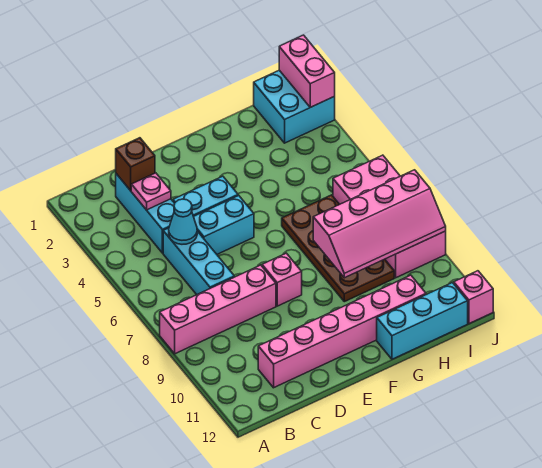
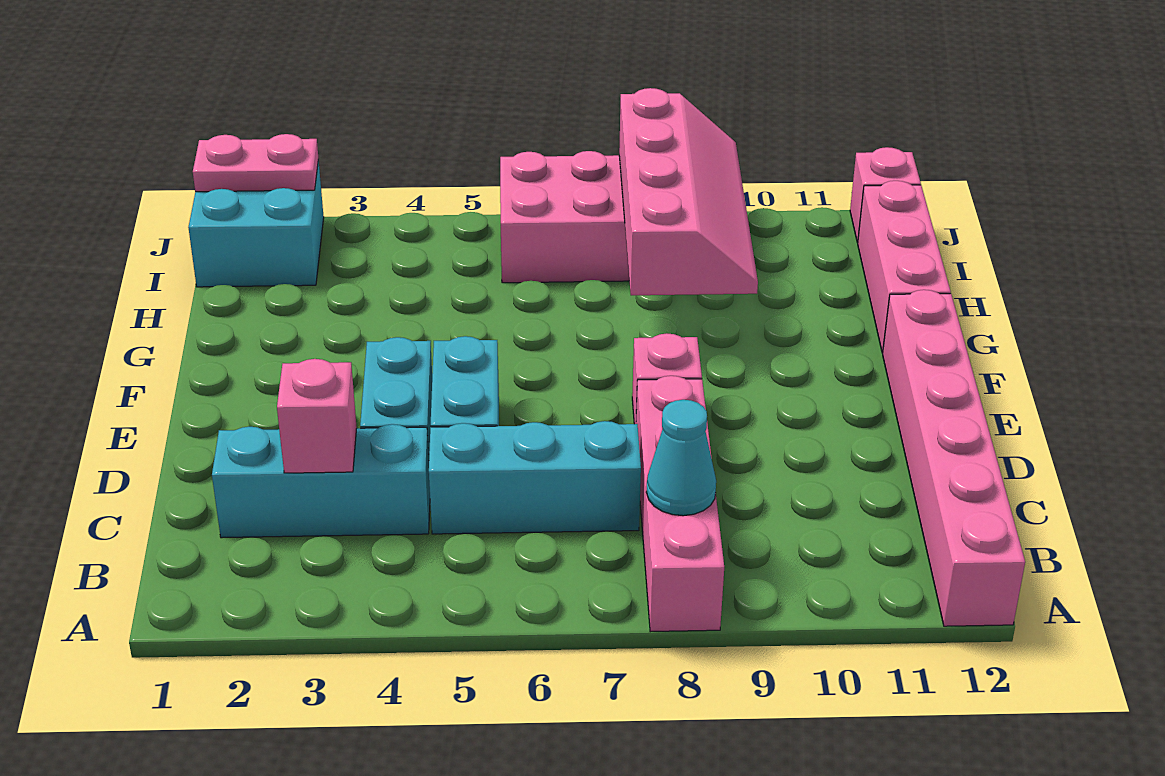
brown 1x1 brick [116,138,155,191] -> none
pink 1x1 plate [131,173,171,210] -> pink 1x1 brick [277,359,357,473]
cyan 1x1 cone [169,199,197,244] -> cyan 1x1 cone moved to [646,400,716,516]
pink 1x6 brick [258,275,426,388] -> pink 1x6 brick moved to [883,290,1025,626]
brown 2x4 plate [282,195,394,302] -> none
cyan 1x3 brick [377,283,468,359] -> pink 1x3 brick [858,181,951,353]
pink 1x2 brick [279,35,335,107] -> pink 1x2 plate [193,134,318,192]

